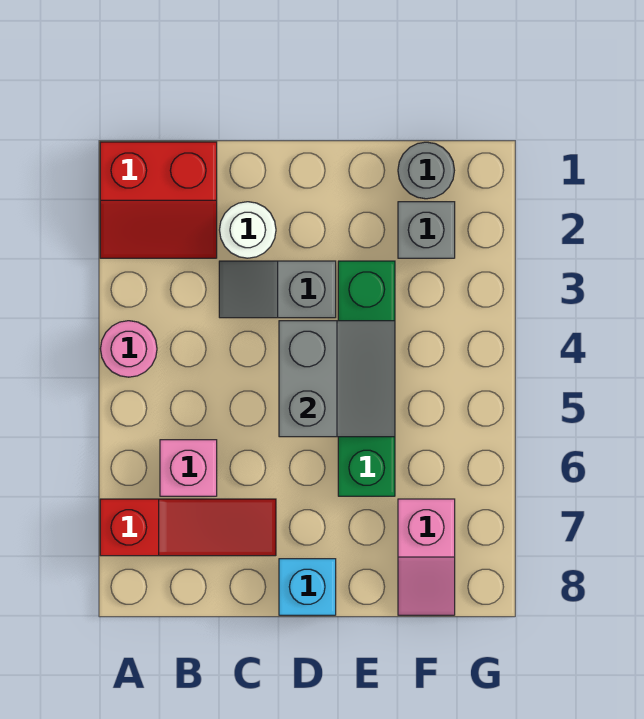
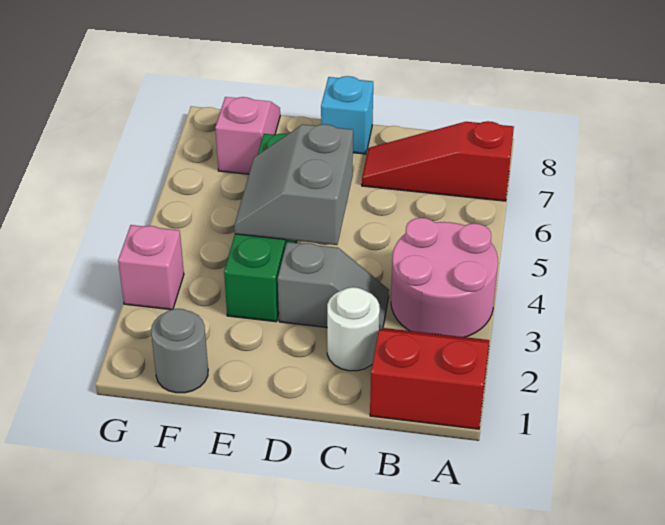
pink 1x1 round brick [101,321,157,377] -> pink 2x2 round brick [391,218,498,337]
pink 1x1 brick [160,440,217,496] -> pink 1x1 brick moved to [118,225,184,310]
grey 1x1 brick [398,202,455,258] -> none

